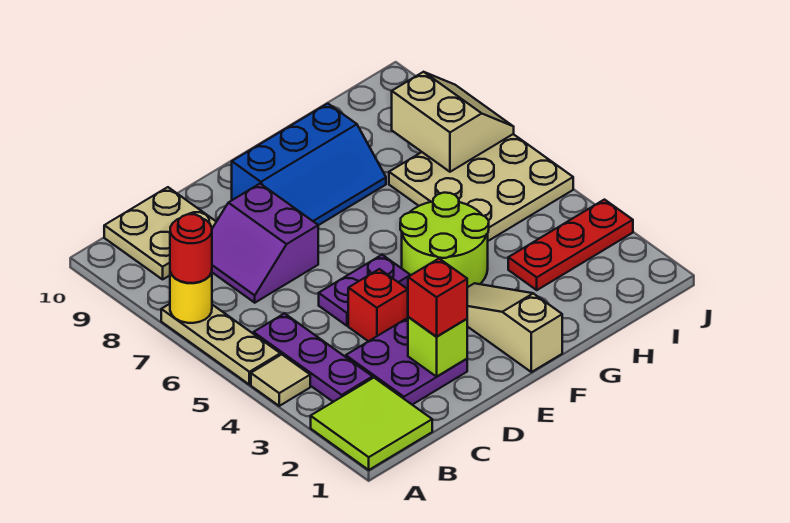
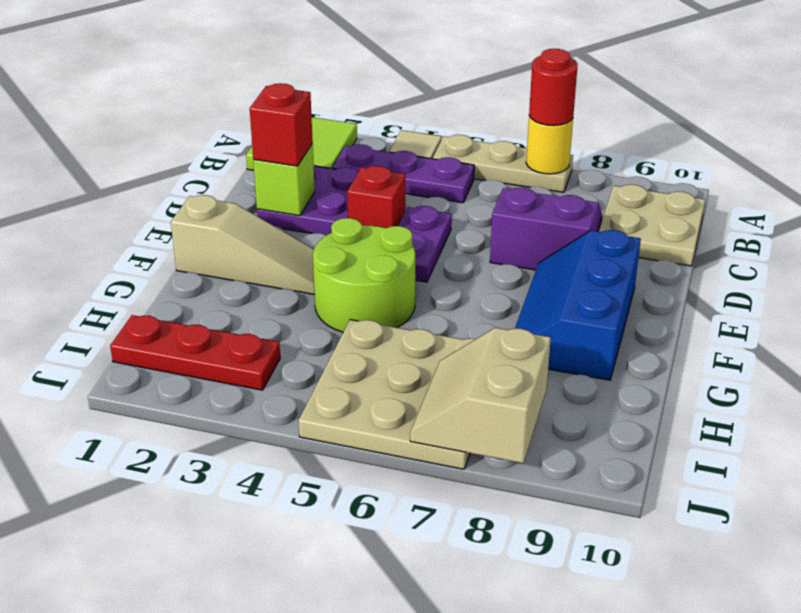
red 1x3 plate [508,200,633,290] -> red 1x3 plate turned to [110,315,280,390]
tan 2x2 slope [392,72,514,172] -> tan 2x2 slope turned to [410,328,551,463]

